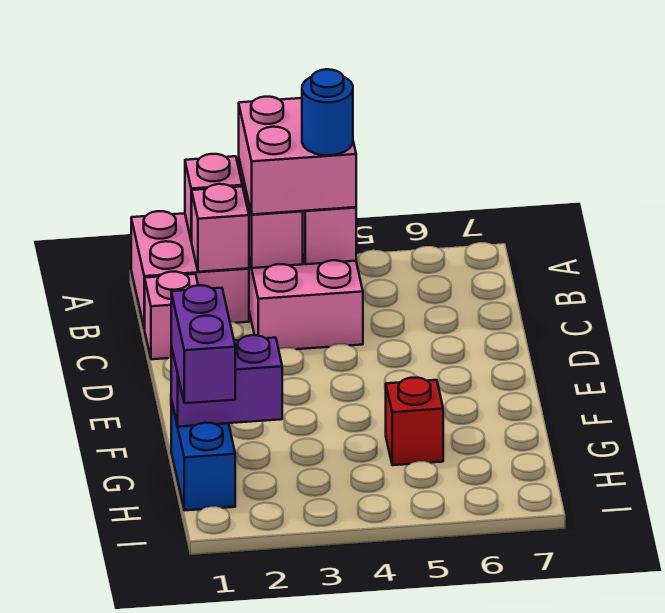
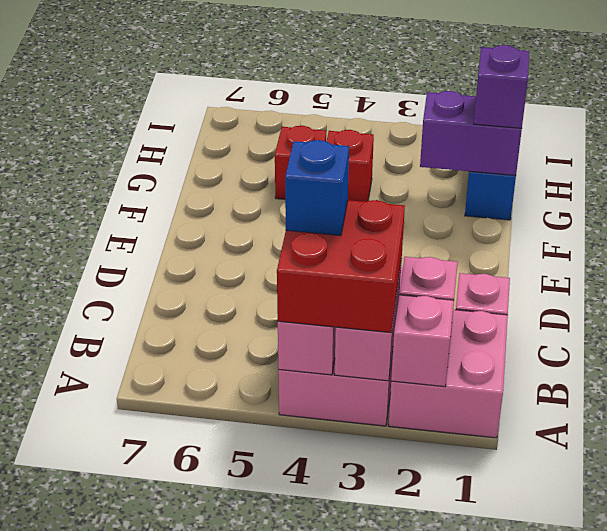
pink 2x2 brick [239,97,356,214] -> red 2x2 brick [277,200,405,333]
blue 1x1 round brick [302,69,353,155] -> blue 1x1 brick [285,140,349,235]
purple 1x2 brick [171,285,235,403] -> purple 1x1 brick [474,45,529,128]
none -> red 1x1 brick [326,130,374,202]

